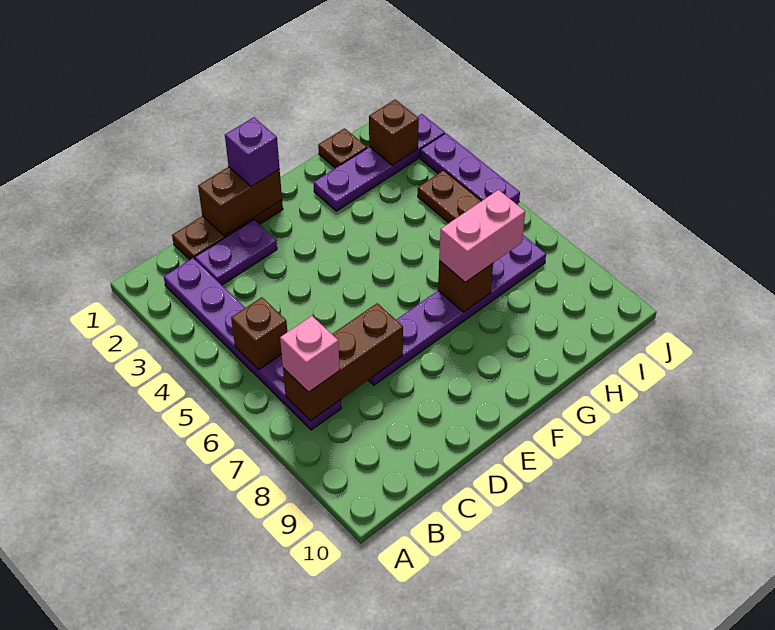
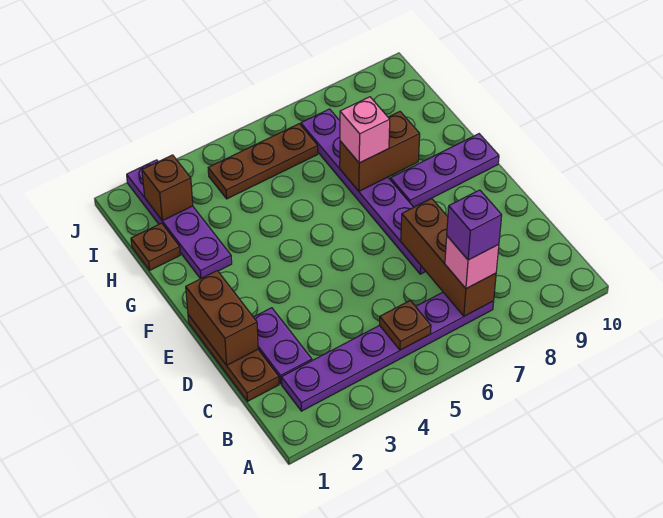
brown 1x1 brick [231,297,287,370] -> brown 1x1 plate [380,301,431,350]
purple 1x1 brick [225,117,280,186] -> purple 1x1 brick moved to [447,190,502,260]
brown 1x1 brick [438,261,493,312] -> brown 1x2 brick [340,112,420,191]
pink 1x2 brick [439,190,525,282] -> pink 1x1 brick [340,97,390,163]
purple 1x3 plate [420,133,520,204] -> purple 1x3 plate moved to [390,134,499,207]

